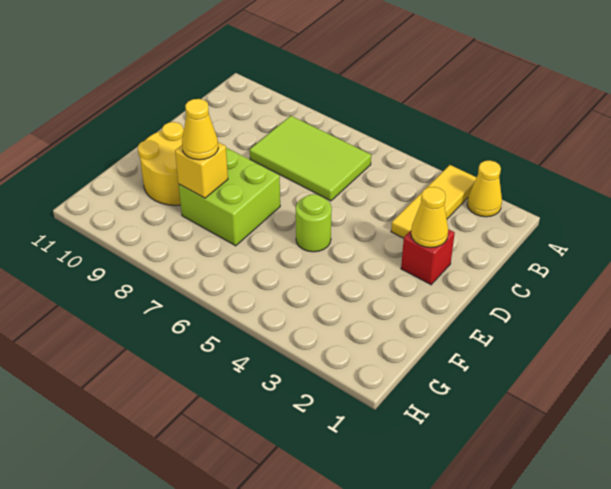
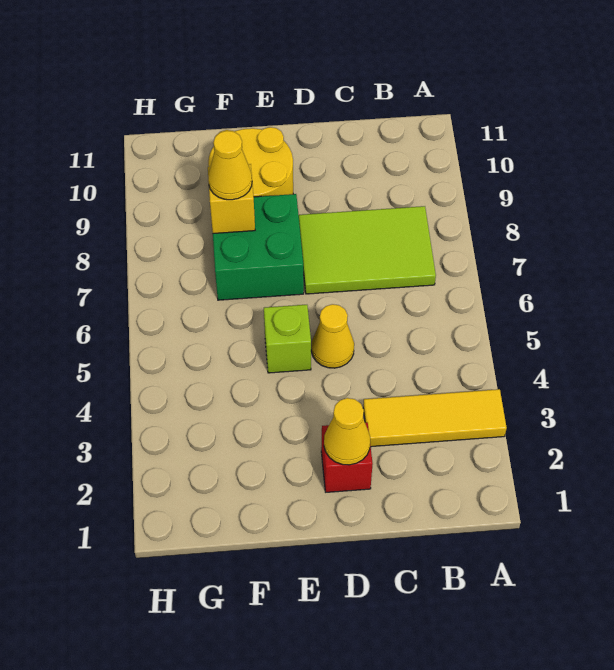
yellow 1x1 cone [467,160,502,217] -> yellow 1x1 cone moved to [311,304,354,368]
lime 2x3 tile [250,116,371,201] -> lime 2x3 tile turned to [299,206,436,294]
lime 1x1 round brick [296,194,332,252] -> lime 1x1 brick [264,305,311,373]
lime 2x2 brick [179,148,280,246] -> green 2x2 brick [213,194,304,300]

